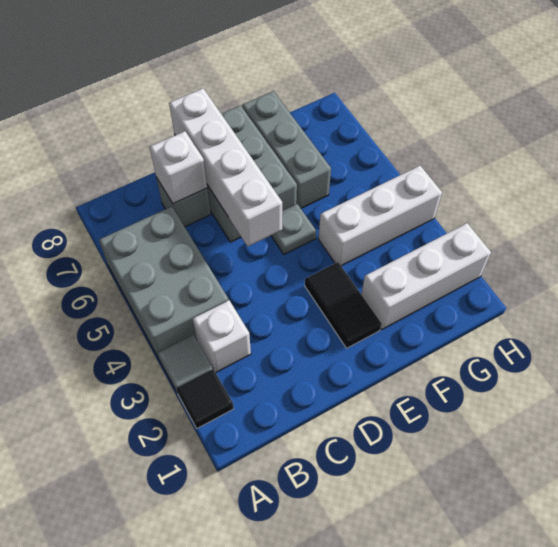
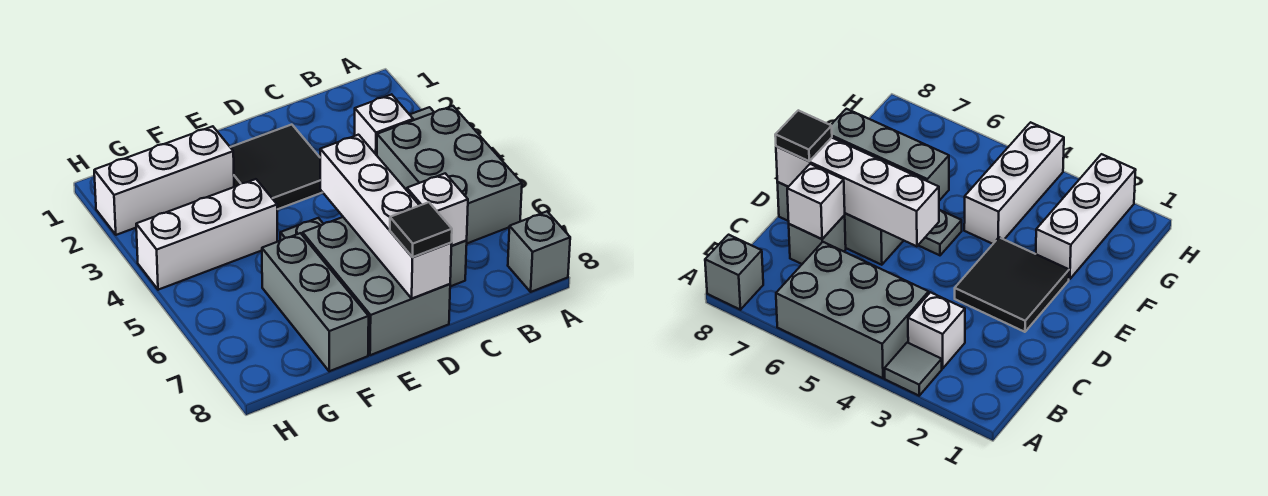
black 1x1 tile [176,369,234,428] -> black 1x1 tile moved to [390,202,452,257]
none -> grey 1x1 brick [508,211,570,292]
black 1x2 tile [305,262,382,348] -> black 2x2 tile [230,125,323,209]

